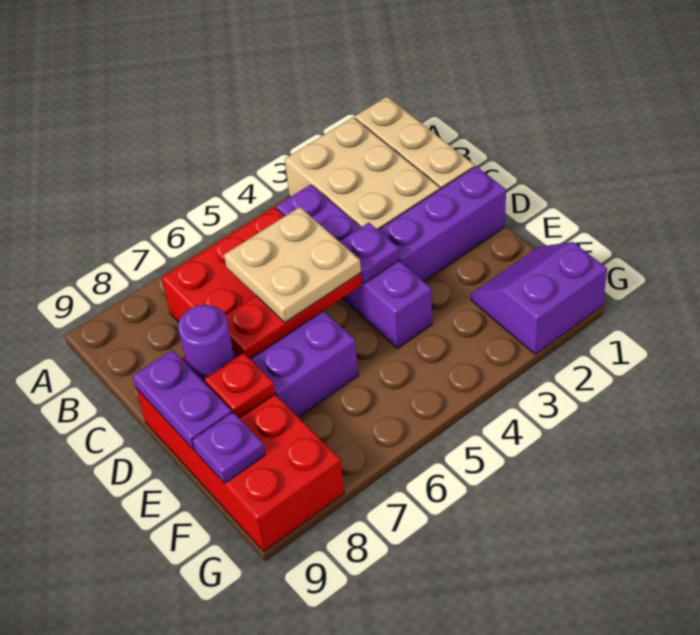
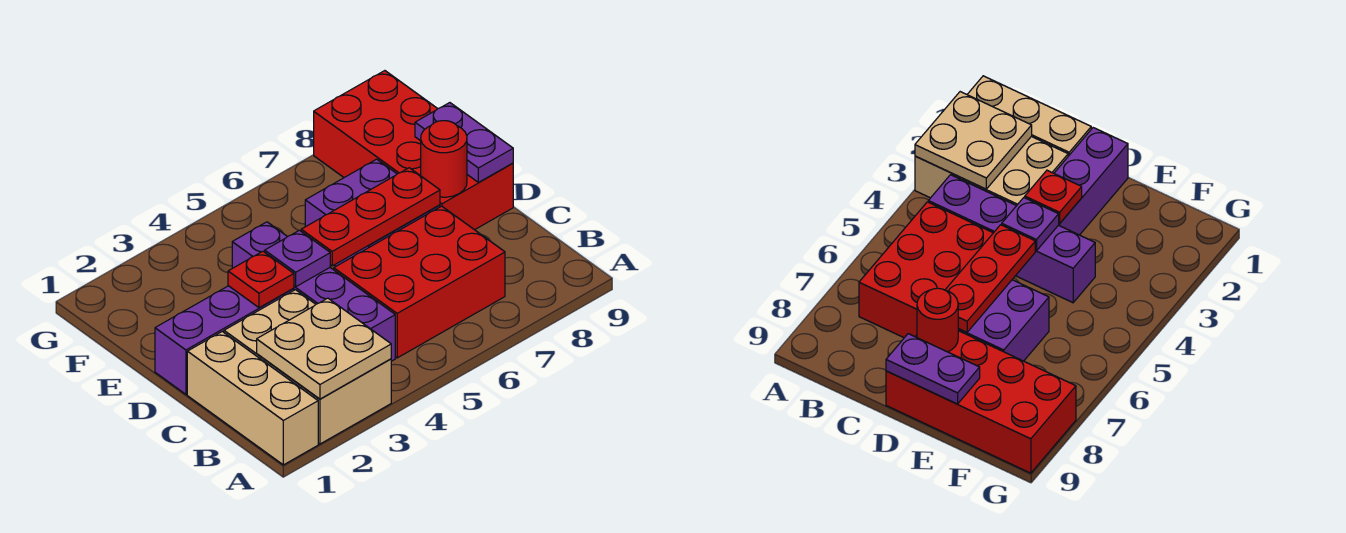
tan 2x2 plate [224,207,361,322] -> tan 2x2 plate moved to [257,298,391,399]
purple 1x1 round brick [178,305,235,381] -> red 1x1 round brick [421,121,467,197]
red 1x1 plate [204,353,275,418] -> red 1x1 plate moved to [228,251,294,308]
purple 2x2 slope [471,242,607,355] -> none
purple 1x1 plate [192,412,265,483] -> none

